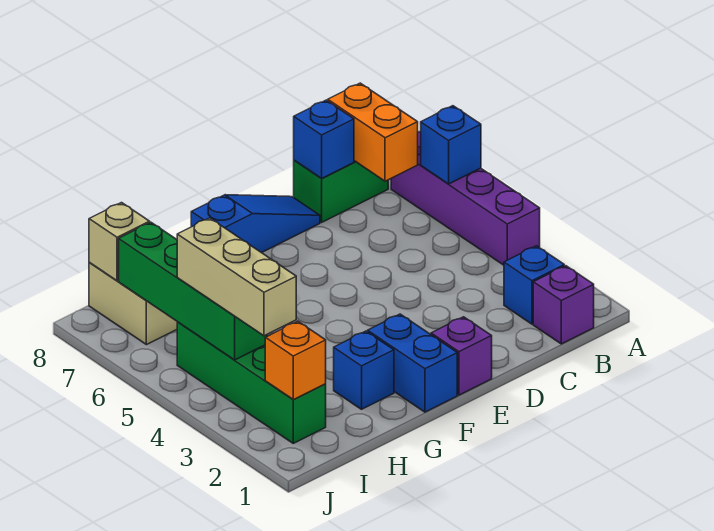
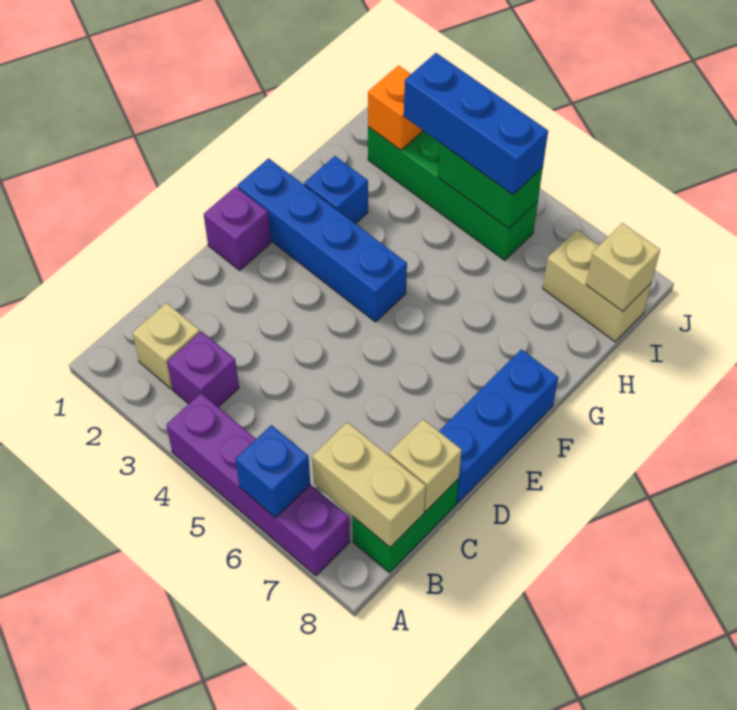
purple 1x1 brick [533,266,594,344] -> purple 1x1 brick moved to [167,331,239,407]
blue 1x1 brick [504,246,564,324] -> tan 1x1 brick [132,303,200,389]
orange 1x2 brick [328,83,418,181] -> tan 1x2 brick [312,422,426,547]
blue 1x1 brick [294,100,354,179] -> tan 1x1 brick [389,419,462,511]
blue 1x3 slope [191,195,320,253] -> blue 1x3 brick [439,349,558,503]
blue 1x2 brick [368,314,457,412] -> blue 1x4 brick [237,158,407,322]
tan 1x3 brick [177,218,296,336] -> blue 1x3 brick [404,53,548,195]
green 1x4 brick [119,222,267,360] -> green 1x2 brick [438,143,543,229]

